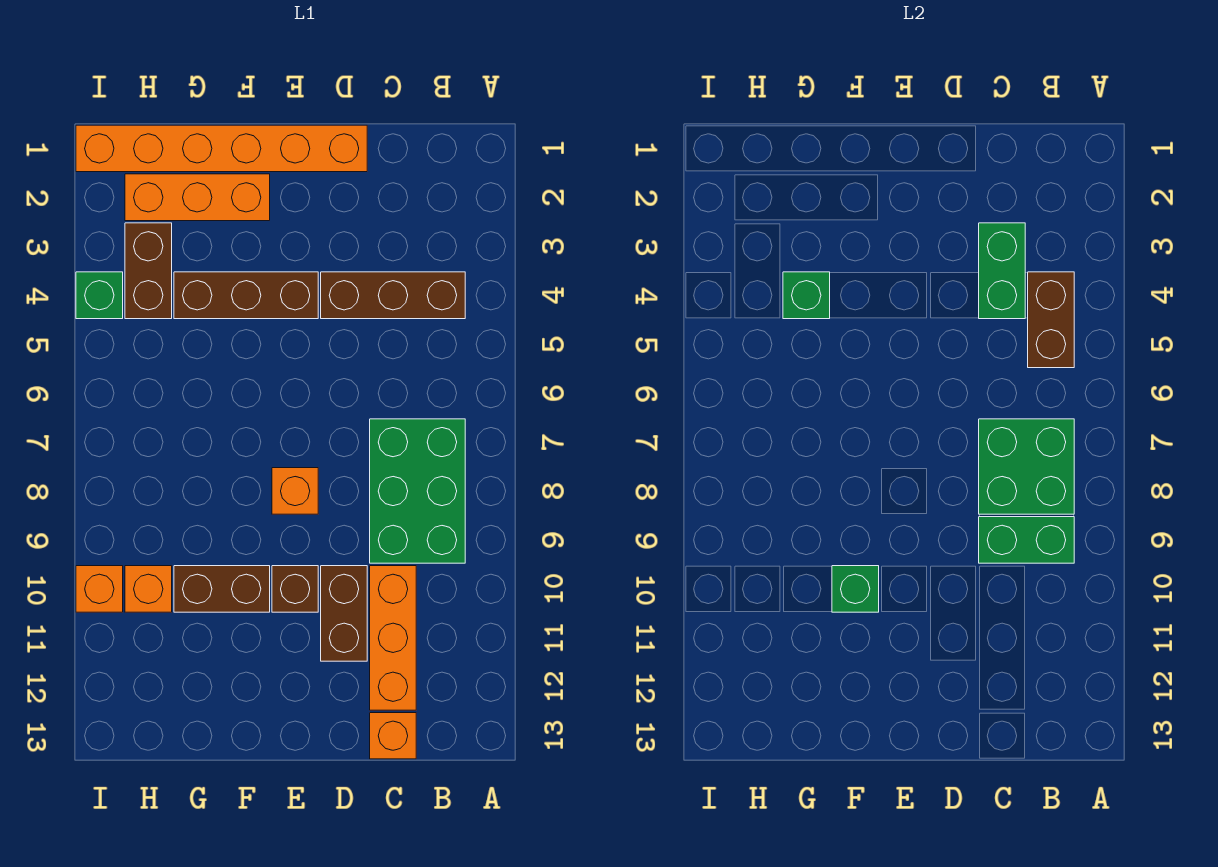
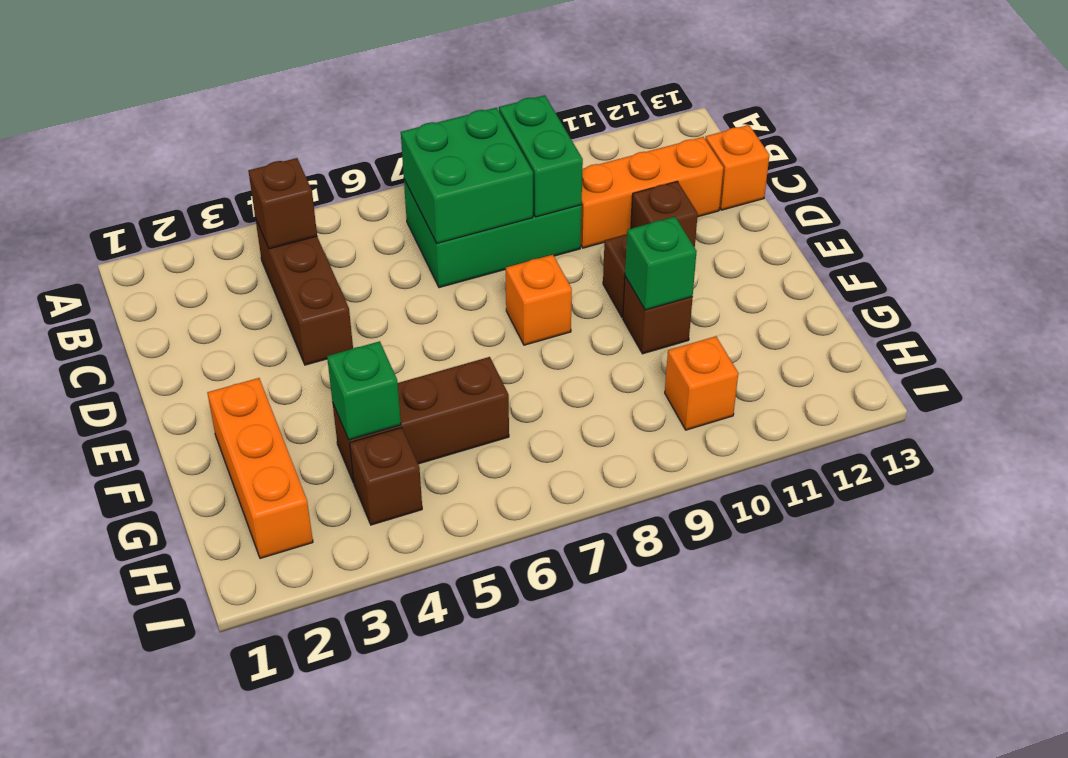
brown 1x2 brick [1028,272,1074,368] -> brown 1x1 brick [248,158,317,249]
green 1x2 brick [979,223,1025,319] -> none
orange 1x6 brick [76,125,367,172] -> none
brown 1x2 brick [321,566,367,661] -> brown 1x1 brick [631,181,698,247]
brown 1x3 brick [174,272,318,319] -> brown 1x3 brick turned to [333,357,509,483]
brown 1x2 brick [174,566,270,612] -> brown 1x1 brick [623,276,693,354]
brown 1x2 brick [125,223,172,319] -> brown 1x1 brick [350,427,422,525]
green 1x1 brick [76,272,123,319] -> none
orange 1x1 brick [76,566,123,612] -> none

